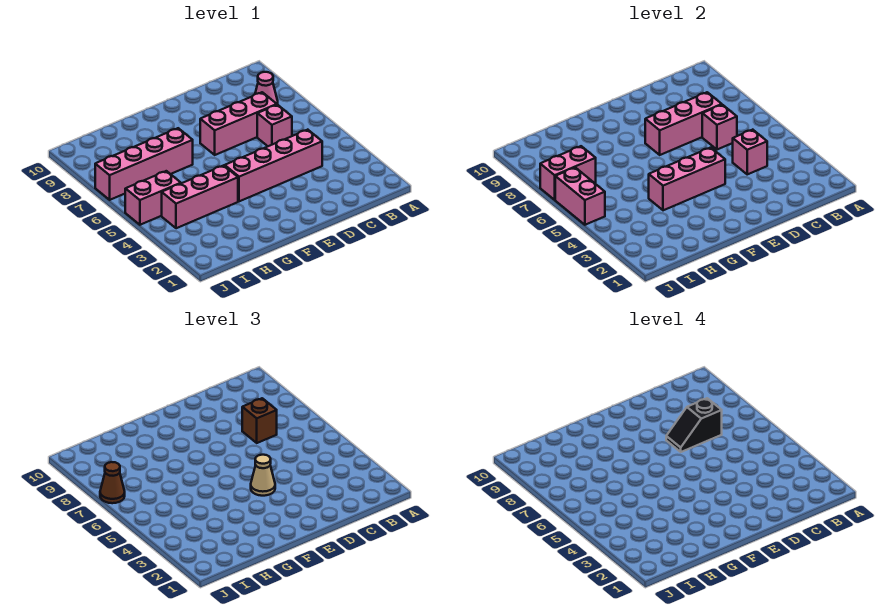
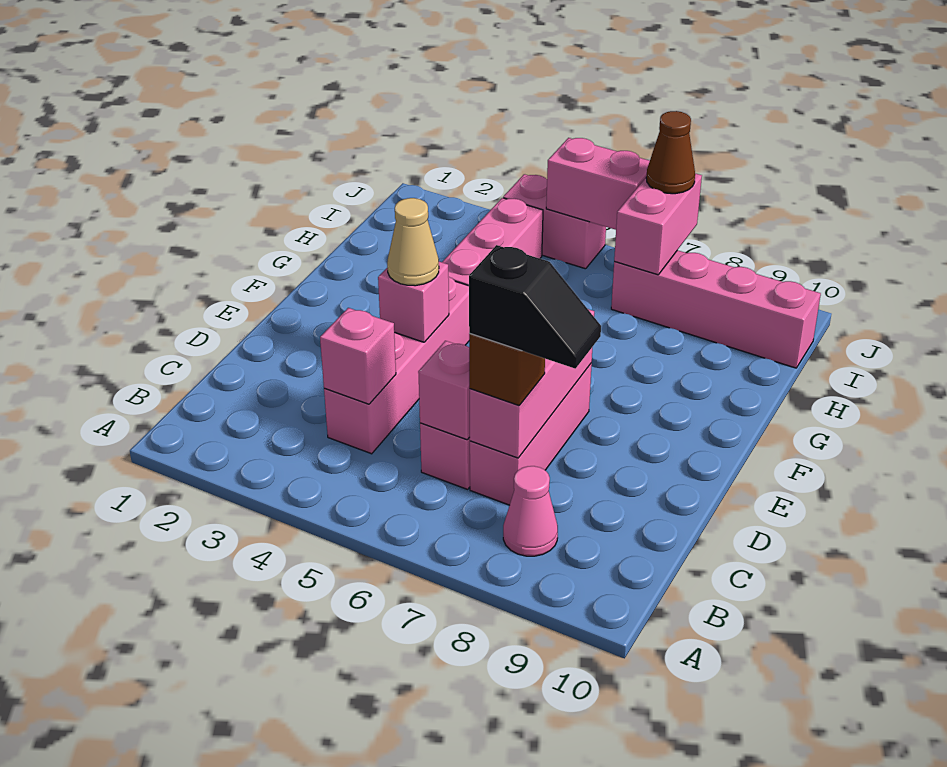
black 1x2 slope [666,398,722,452] -> black 1x2 slope turned to [469,245,601,369]
pink 1x3 brick [649,148,725,210] -> pink 1x1 brick [378,262,449,342]
pink 1x4 brick [95,128,193,200] -> pink 1x4 brick turned to [611,250,821,368]
pink 1x2 brick [125,171,181,225] -> pink 1x2 brick turned to [503,174,606,269]

